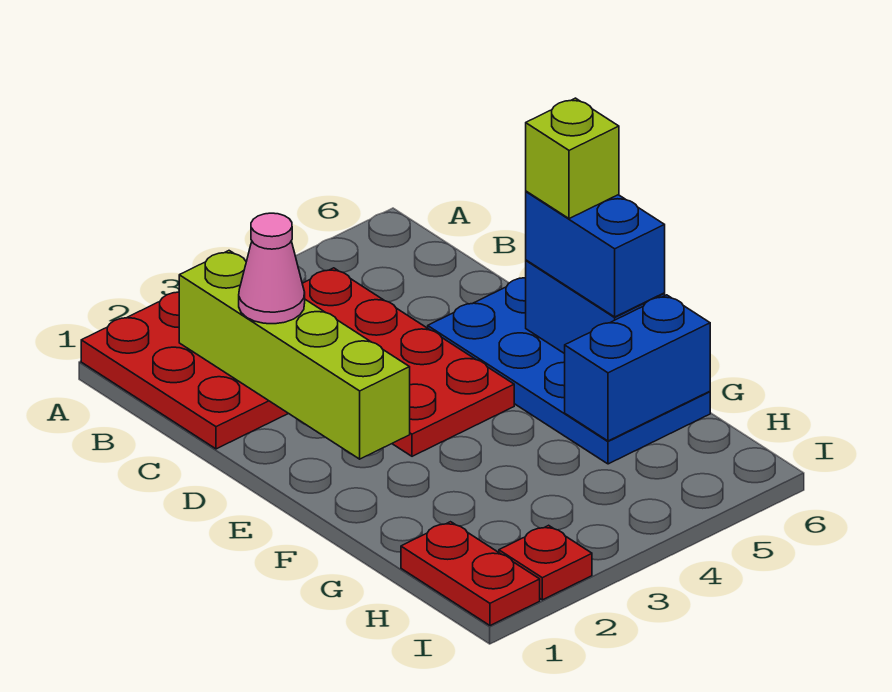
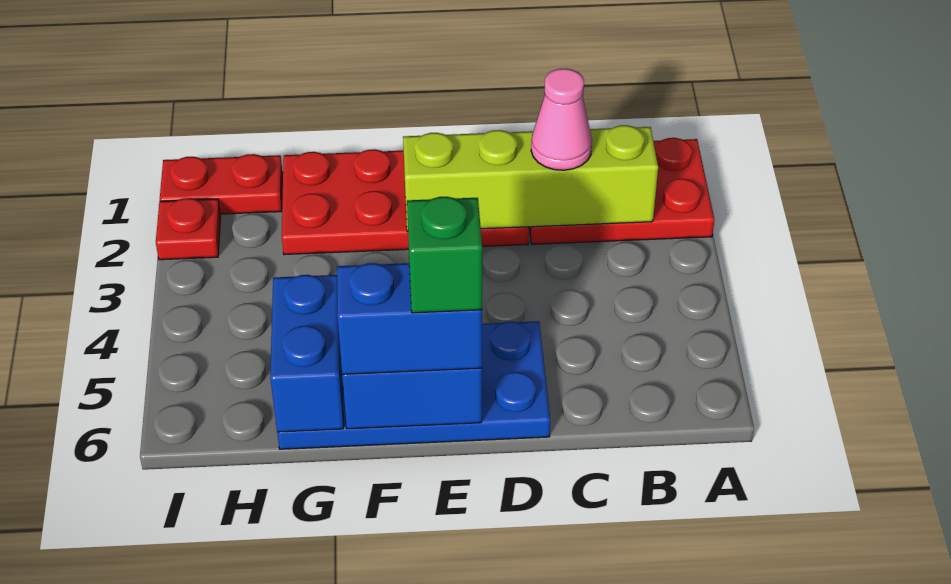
red 2x4 plate [302,268,514,456] -> red 2x4 plate moved to [282,149,529,255]
lime 1x1 brick [526,98,619,219] -> green 1x1 brick [407,197,482,313]

